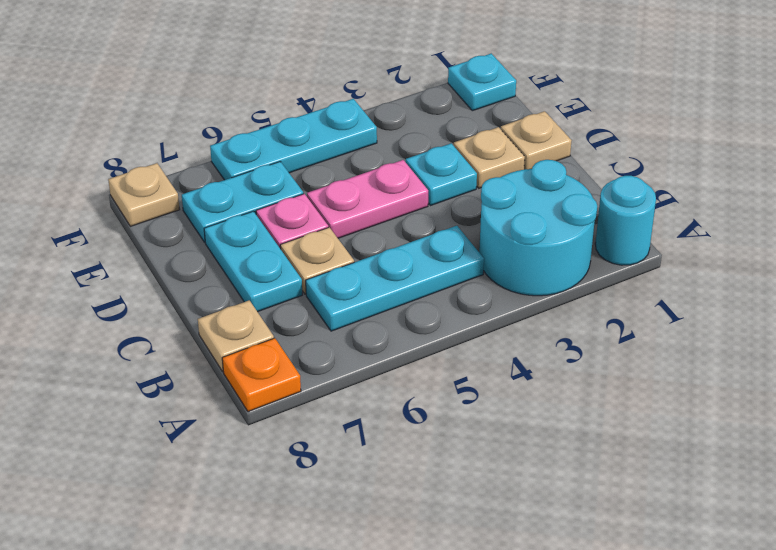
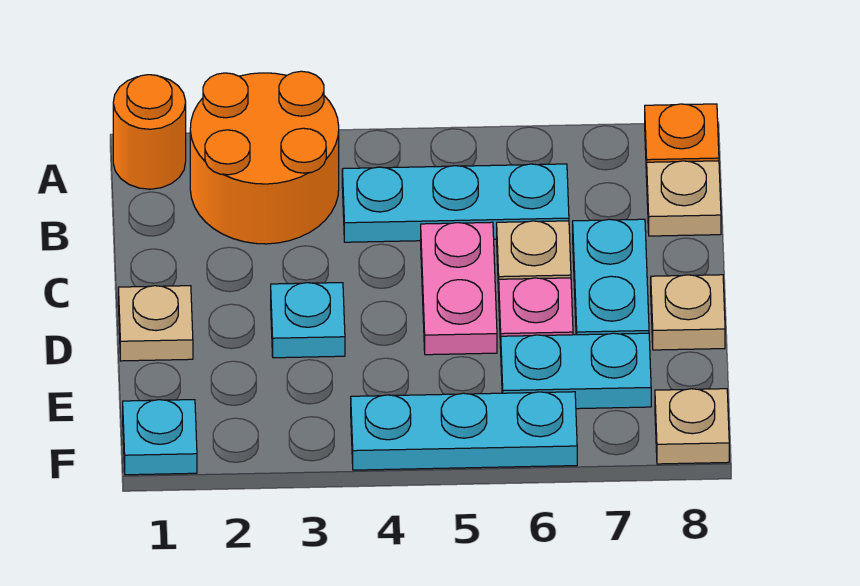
cyan 1x1 round brick [595,176,656,265] -> orange 1x1 round brick [113,75,186,189]
cyan 2x2 round brick [479,160,597,296] -> orange 2x2 round brick [190,71,339,244]
tan 1x1 plate [454,127,525,188] -> tan 1x1 plate moved to [651,275,725,350]
pink 1x2 plate [307,160,428,238] -> pink 1x2 plate turned to [421,222,497,355]

